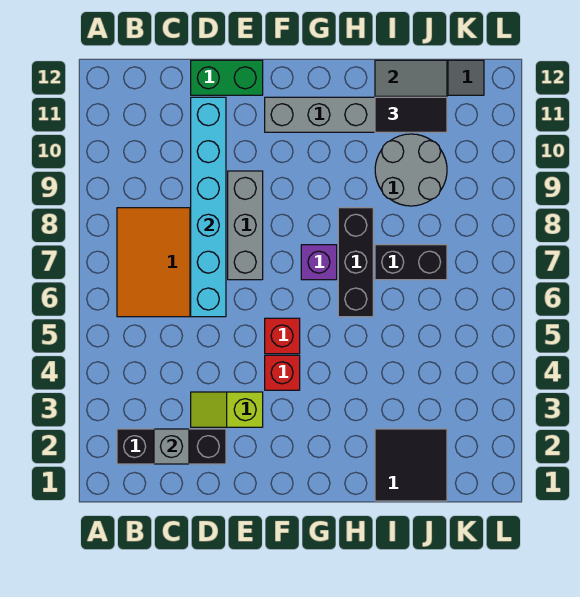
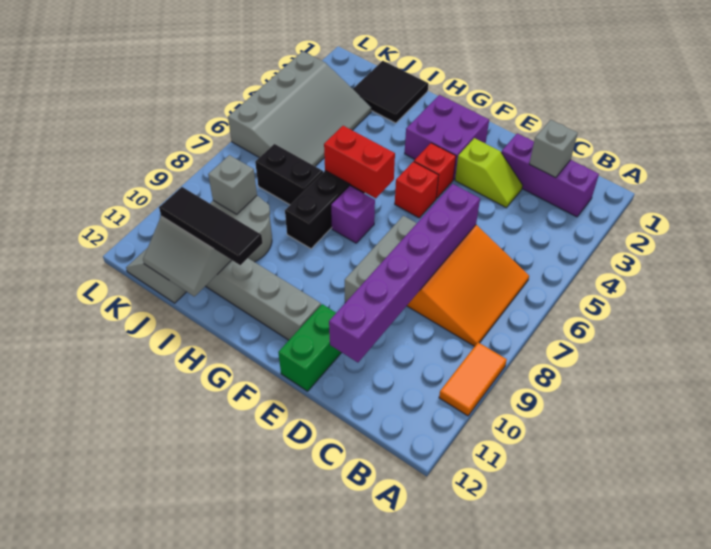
none -> orange 1x2 tile [439,342,507,416]
black 1x3 brick [117,429,226,464] -> purple 1x3 brick [501,133,599,217]
cyan 1x6 brick [191,97,226,317] -> purple 1x6 brick [329,184,480,362]
green 1x2 brick [191,60,263,95] -> green 1x2 brick turned to [278,304,342,391]
none -> purple 2x2 brick [405,95,489,180]
none -> red 1x2 brick [324,126,395,198]
black 1x2 tile [375,97,447,132] -> black 1x3 tile [159,187,263,265]
none -> grey 3x4 slope [228,51,372,166]
none -> grey 1x1 brick [208,155,257,214]

